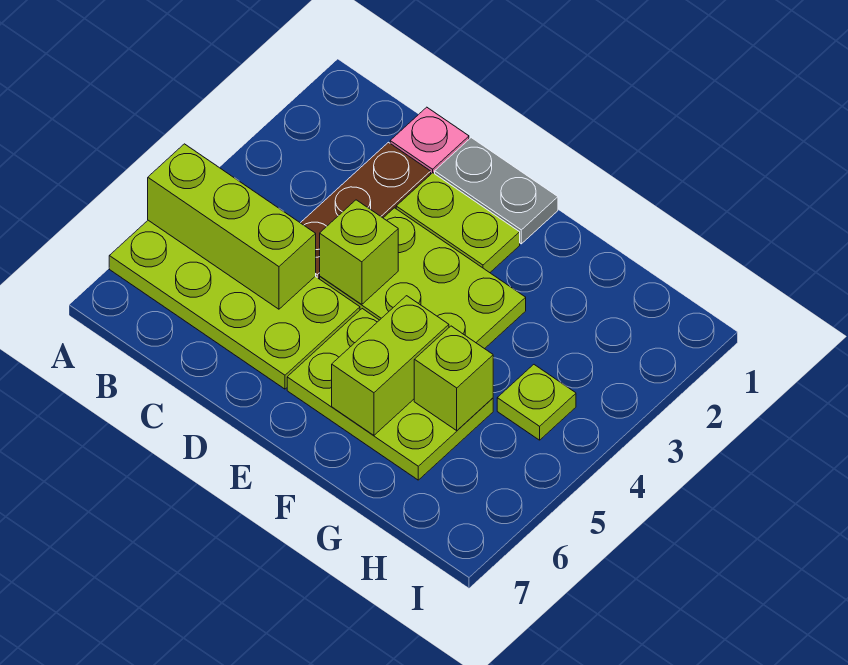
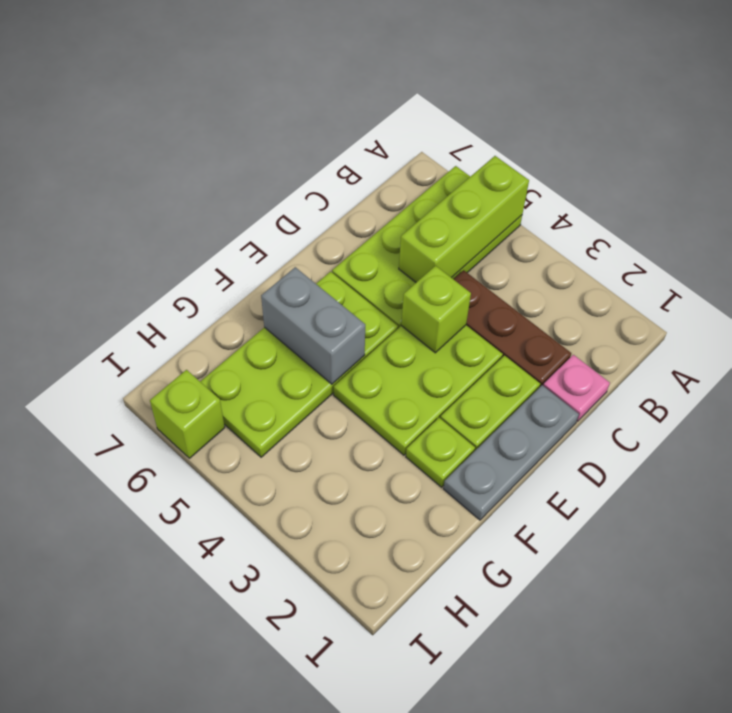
grey 1x2 plate [435,138,558,244] -> grey 1x3 plate [443,385,579,520]
lime 2x3 plate [287,309,493,480] -> lime 2x4 plate [200,272,398,457]
lime 1x2 brick [332,296,449,435] -> grey 1x2 brick [261,267,365,384]
lime 1x1 brick [414,326,493,430] -> lime 1x1 brick moved to [150,370,225,458]
lime 1x1 plate [497,365,576,440] -> lime 1x1 plate moved to [406,418,475,487]

